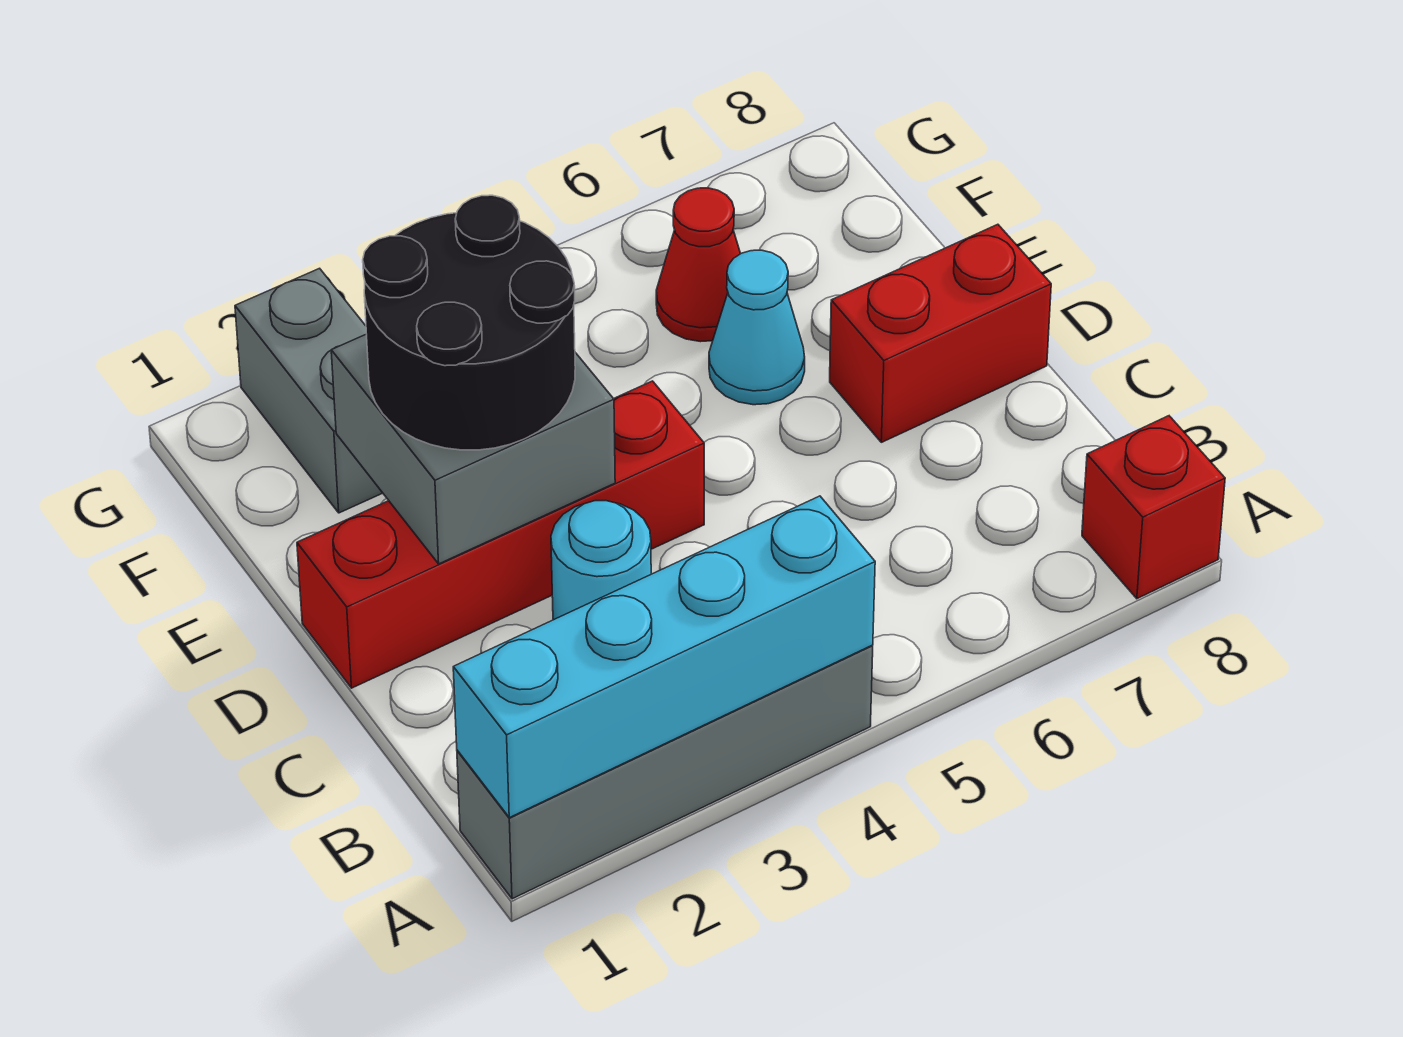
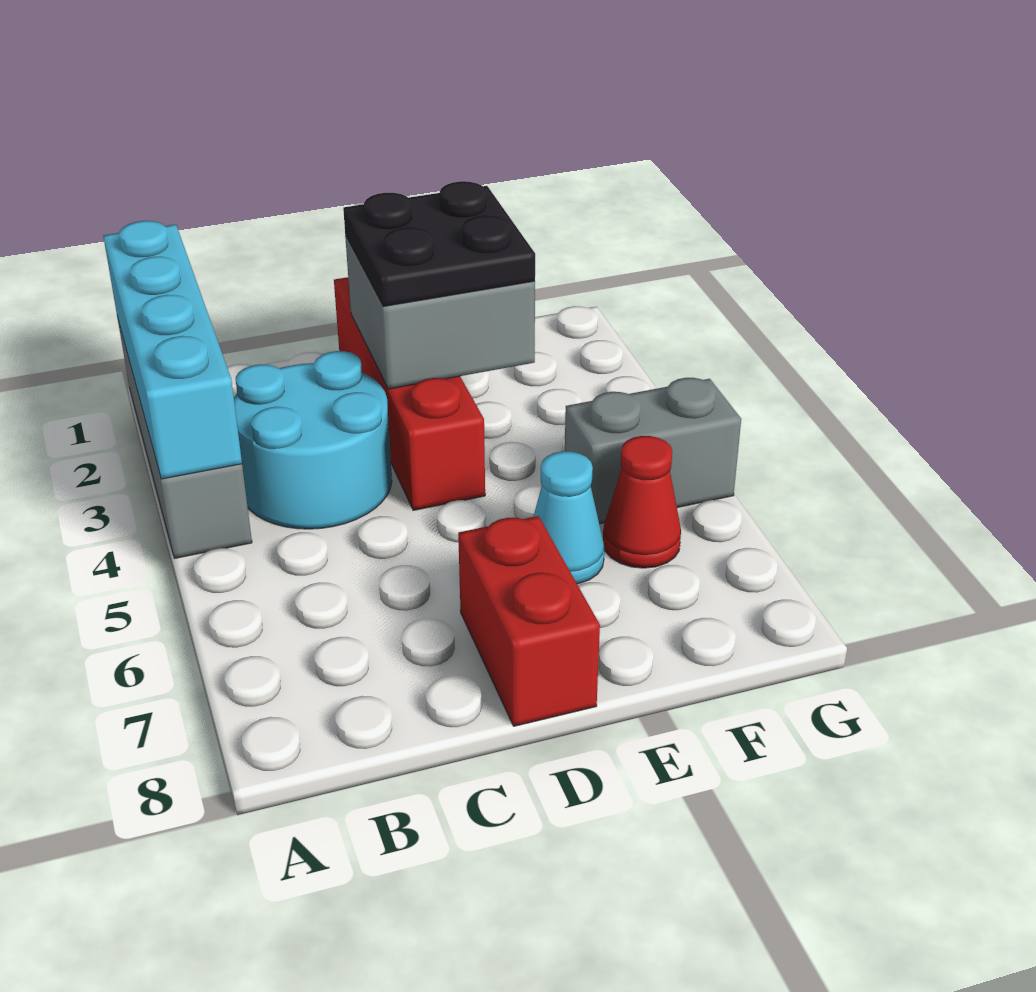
red 1x1 brick [1082,416,1225,599] -> none
cyan 1x1 round brick [551,501,651,620] -> cyan 2x2 round brick [234,351,392,529]
black 2x2 round brick [363,195,575,450] -> black 2x2 plate [343,181,535,307]
grey 1x2 brick [235,268,382,513] -> grey 1x2 brick moved to [565,378,741,524]

